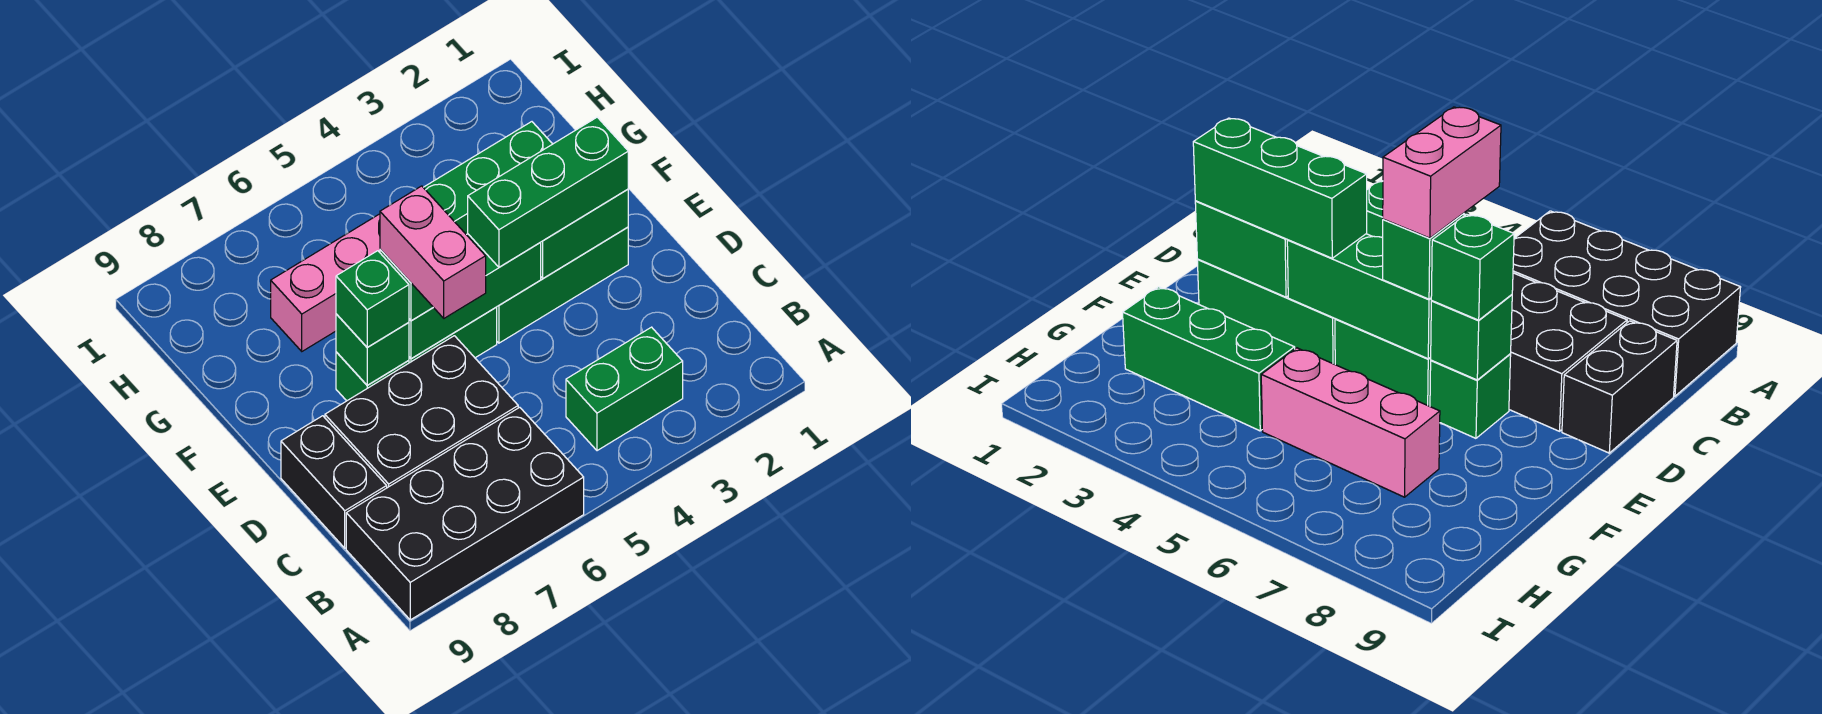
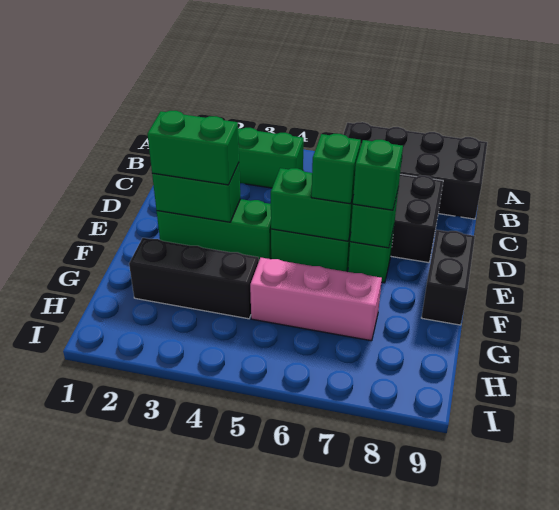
black 1x2 brick [281,416,387,548] -> black 1x2 brick moved to [421,230,475,325]
pink 1x2 brick [380,186,486,318] -> none
green 1x3 brick [468,117,628,267] -> green 1x2 brick [147,111,239,185]
green 1x3 brick [409,234,541,359] -> green 1x2 brick [271,168,353,241]
green 1x3 brick [423,122,552,235] -> black 1x3 brick [129,238,259,319]

